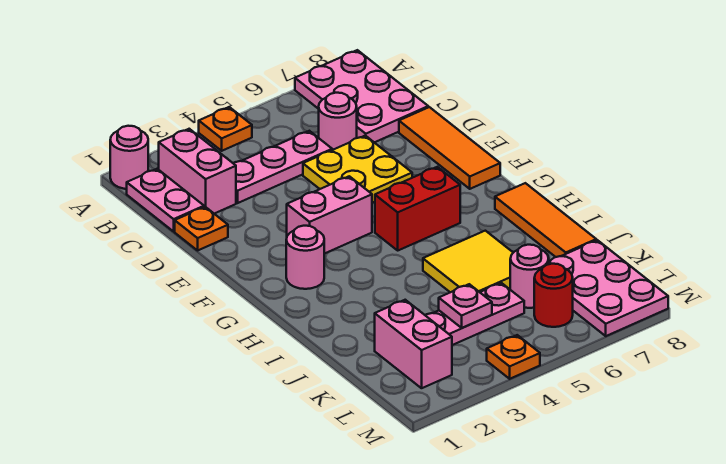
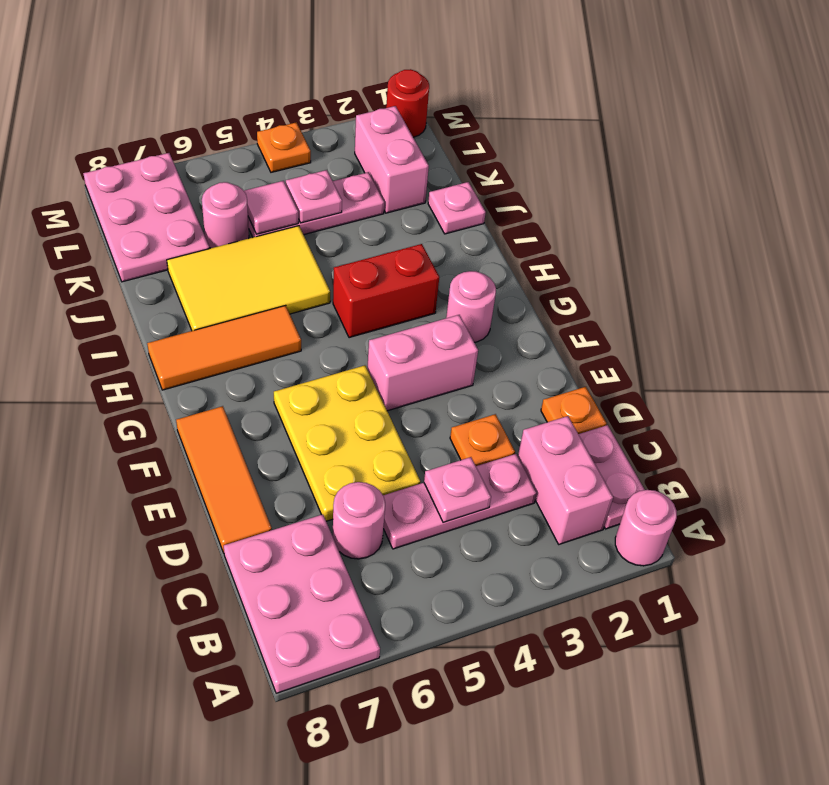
orange 1x1 plate [199,107,252,151] -> orange 1x1 plate moved to [450,414,515,466]
none -> pink 1x1 plate [424,457,491,523]
yellow 2x2 plate [303,136,412,203] -> yellow 2x3 plate [274,365,421,521]
red 1x2 brick [375,167,460,250] -> red 1x2 brick moved to [333,244,439,338]
orange 1x3 tile [495,183,596,257] -> orange 1x3 tile turned to [147,305,301,390]
yellow 2x2 tile [423,231,513,292] -> yellow 2x3 tile [167,226,330,331]
none -> pink 1x1 plate [428,182,486,234]
none -> pink 1x1 tile [244,181,298,234]
red 1x1 round brick [534,264,573,327] -> red 1x1 round brick moved to [386,69,429,137]

